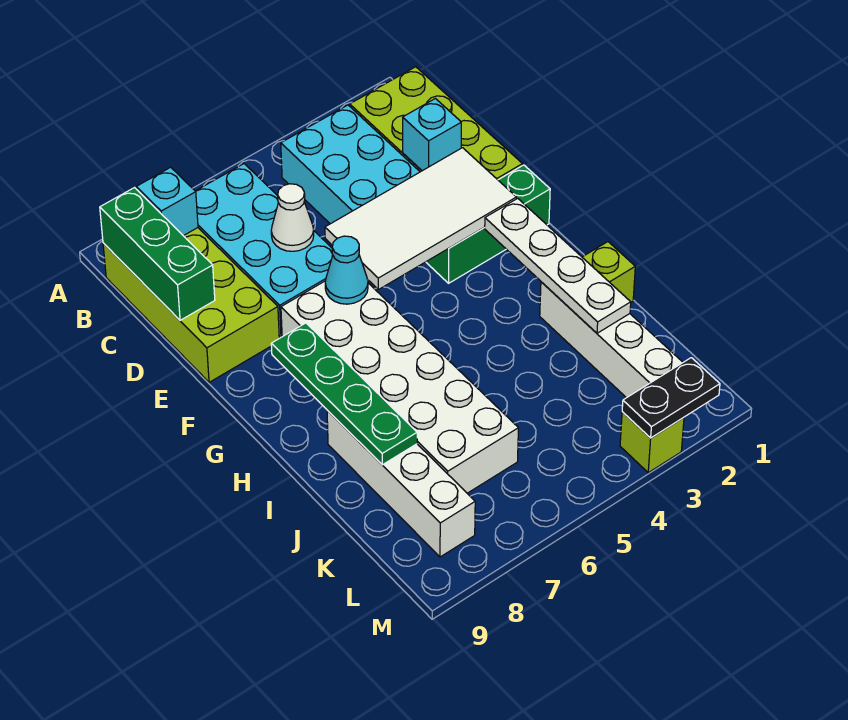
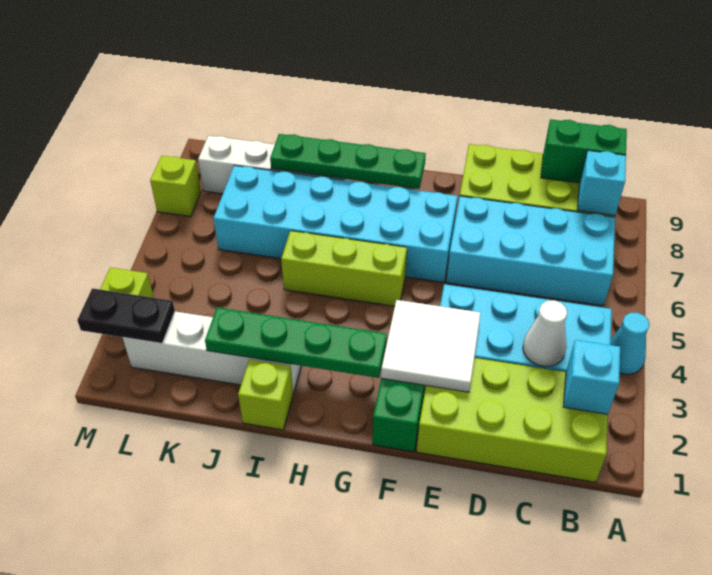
green 1x3 brick [100,188,215,320] -> green 1x2 brick [541,119,627,183]
cyan 1x1 brick [403,99,461,171] -> cyan 1x1 brick moved to [564,340,620,414]
white 1x1 cone [271,184,314,251] -> white 1x1 cone moved to [523,300,567,366]
white 2x4 tile [325,148,516,290] -> white 2x2 tile [381,300,481,392]
white 2x6 brick [281,281,518,493] -> cyan 2x6 brick [214,166,458,282]
cyan 1x1 cone [325,236,368,304] -> cyan 1x1 cone moved to [611,312,650,375]
white 1x4 plate [484,198,631,333] -> green 1x4 plate [205,308,387,378]
none -> lime 1x3 brick [281,231,407,306]
black 1x2 plate [622,358,720,438] -> black 1x2 plate turned to [77,288,175,343]
none -> lime 1x1 brick [150,156,201,217]

